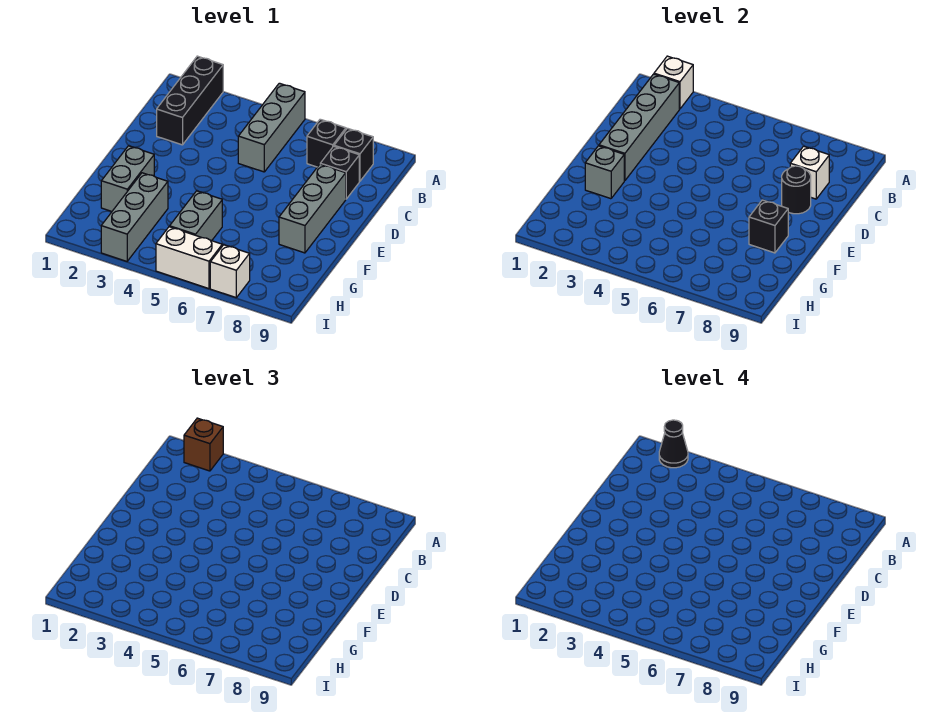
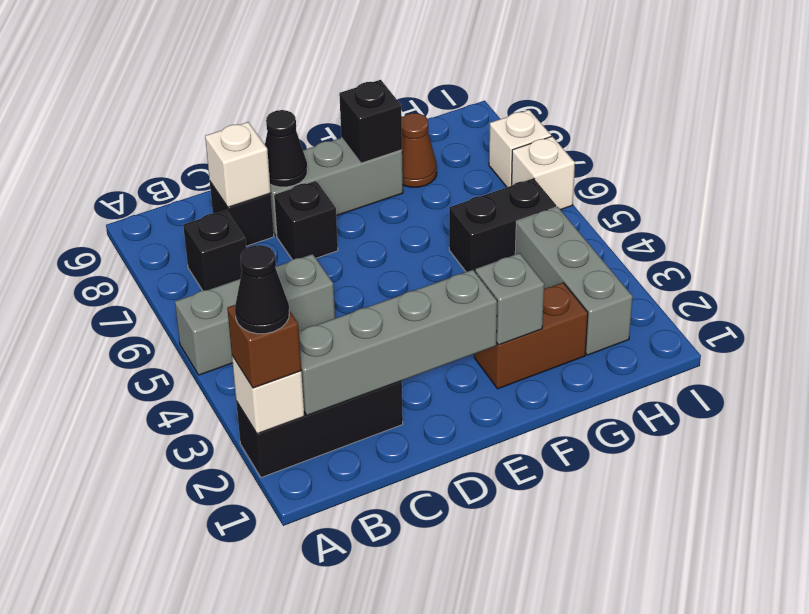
black 1x1 brick [334,128,373,181] -> black 1x1 brick moved to [274,181,338,260]
black 1x1 round brick [782,166,811,214] -> black 1x1 cone [265,110,307,187]
grey 1x2 brick [101,146,154,211] -> brown 1x2 brick [474,283,588,389]
grey 1x3 brick [101,173,168,261] -> grey 1x3 brick turned to [515,207,633,355]
grey 1x2 brick [170,191,222,241] -> black 1x2 brick [449,178,556,272]
none -> brown 1x1 cone [402,113,437,187]
white 1x2 brick [156,227,222,289] -> white 1x1 brick [512,136,575,210]

